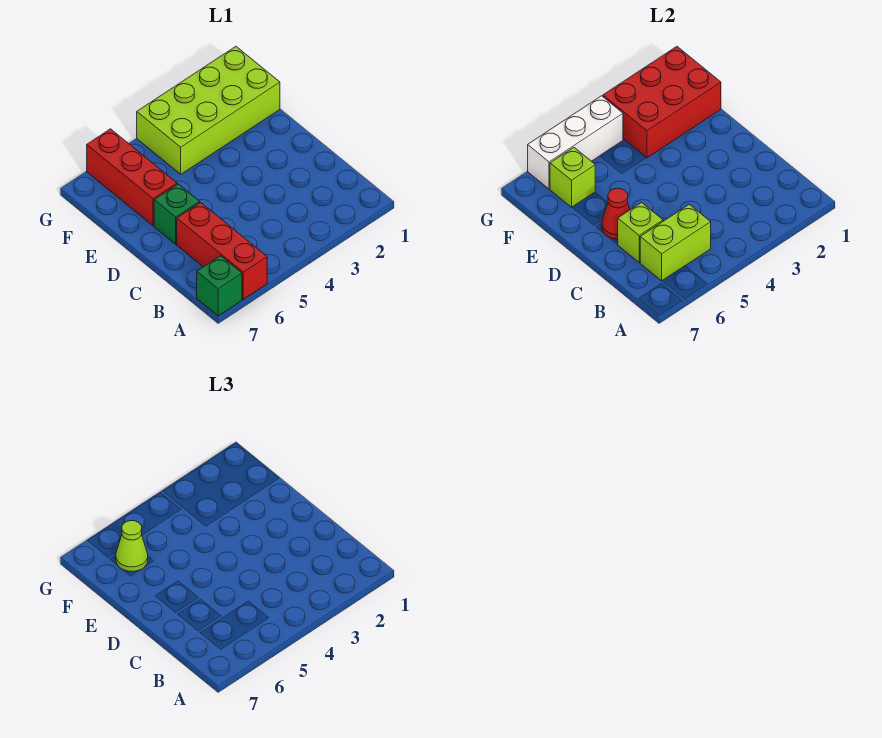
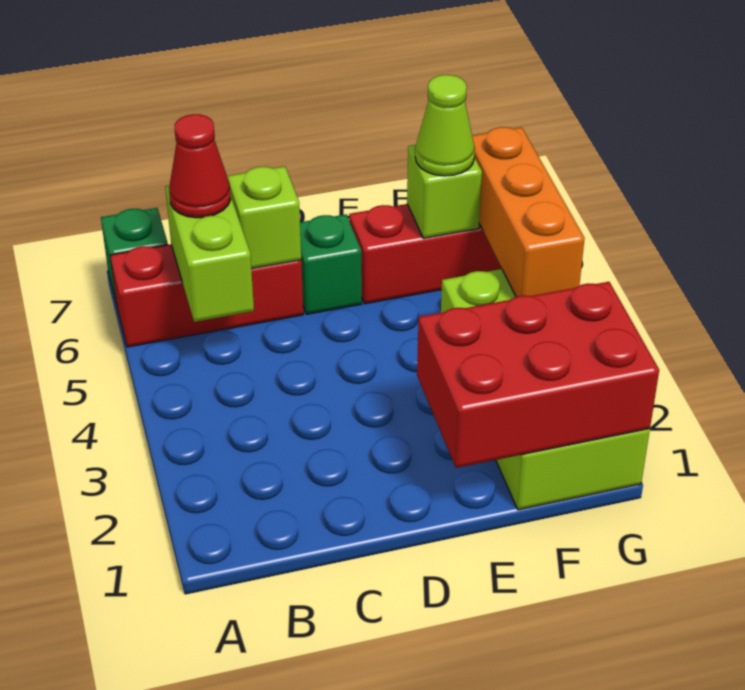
red 1x1 cone [602,188,630,239] -> red 1x1 cone moved to [169,114,231,218]
red 2x3 brick [603,47,721,158] -> red 2x3 brick turned to [417,282,659,468]
white 1x3 brick [528,96,623,189] -> orange 1x3 brick [472,127,585,297]

